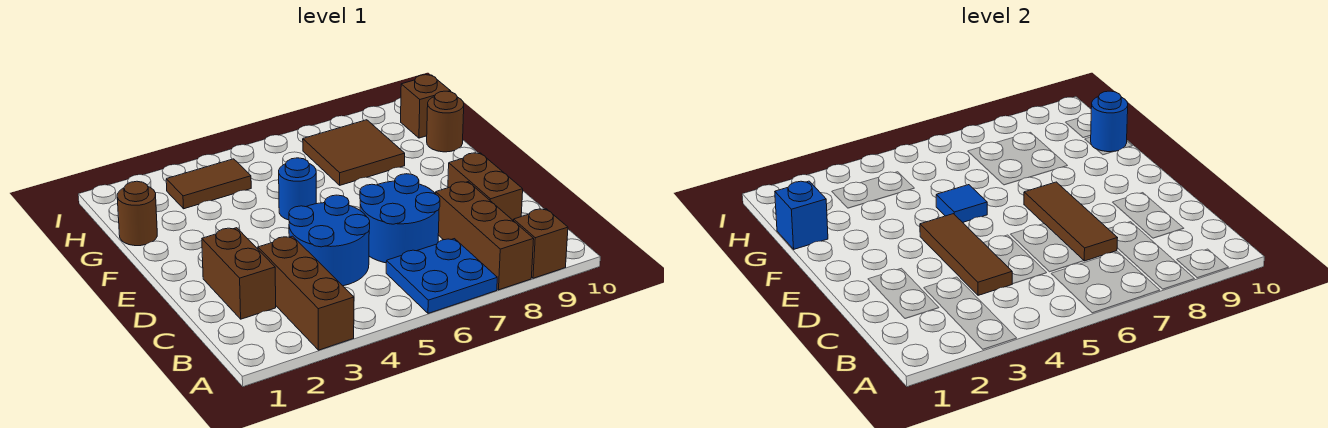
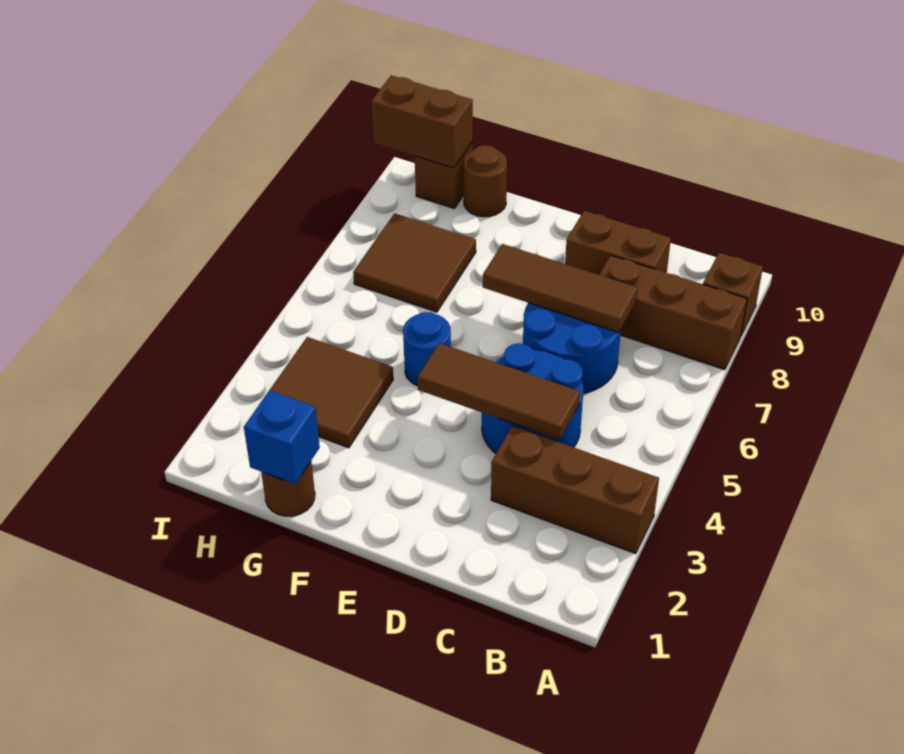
blue 2x2 plate [386,239,497,313] -> none
brown 1x2 brick [202,228,276,319] -> brown 1x2 brick moved to [371,75,473,168]
blue 1x1 tile [936,185,987,222] -> none
blue 1x1 round brick [1090,91,1128,152] -> none
brown 1x2 tile [166,159,251,209] -> brown 2x2 tile [270,337,393,448]

